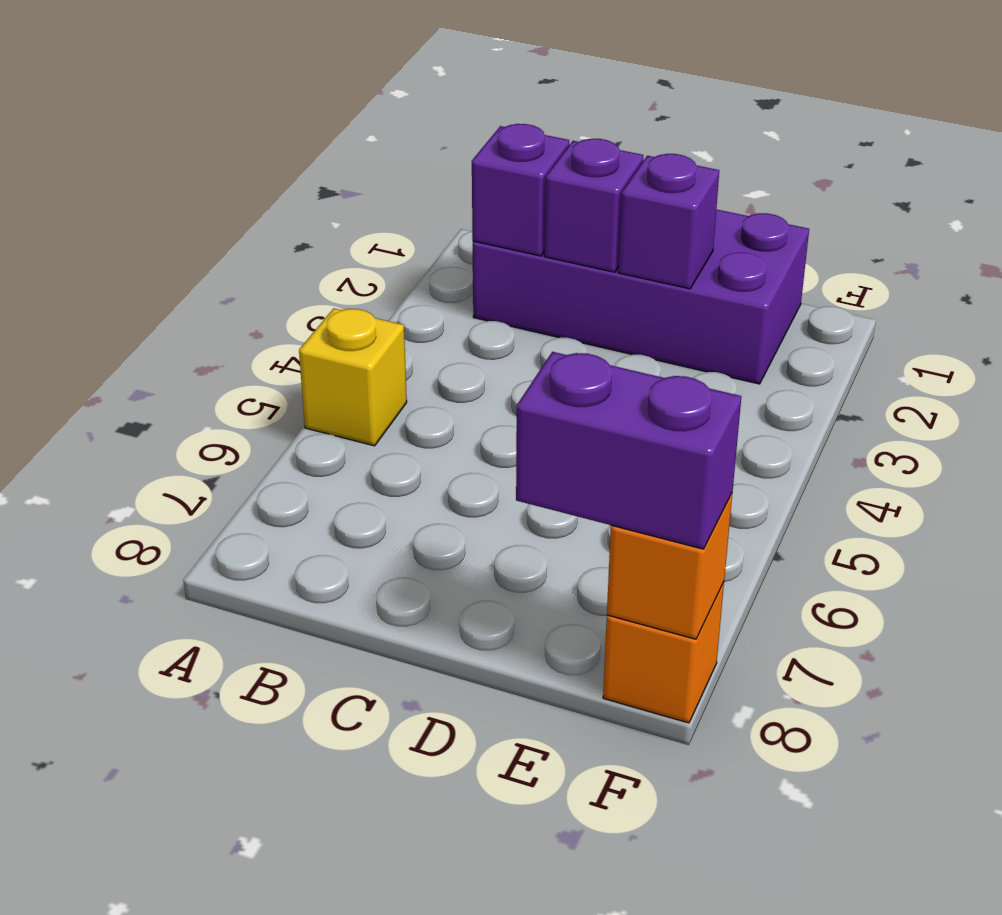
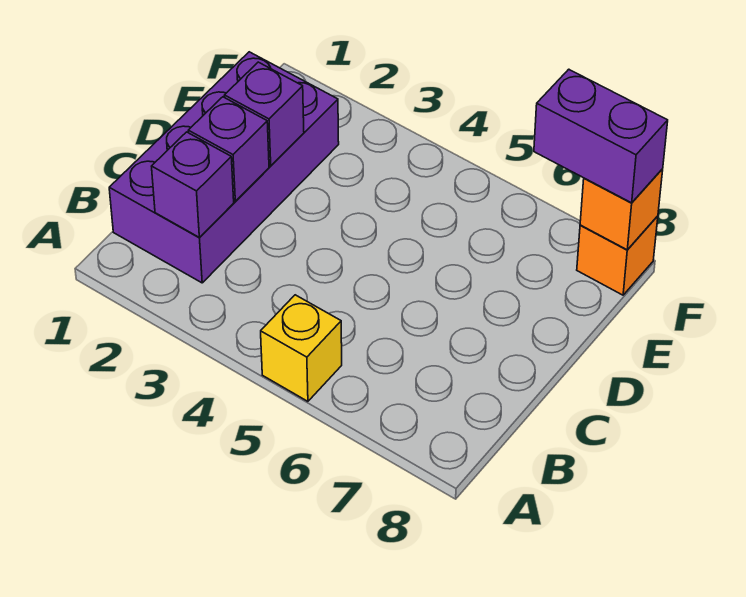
purple 1x2 brick [516,352,741,549] -> purple 1x2 brick turned to [534,69,668,203]

